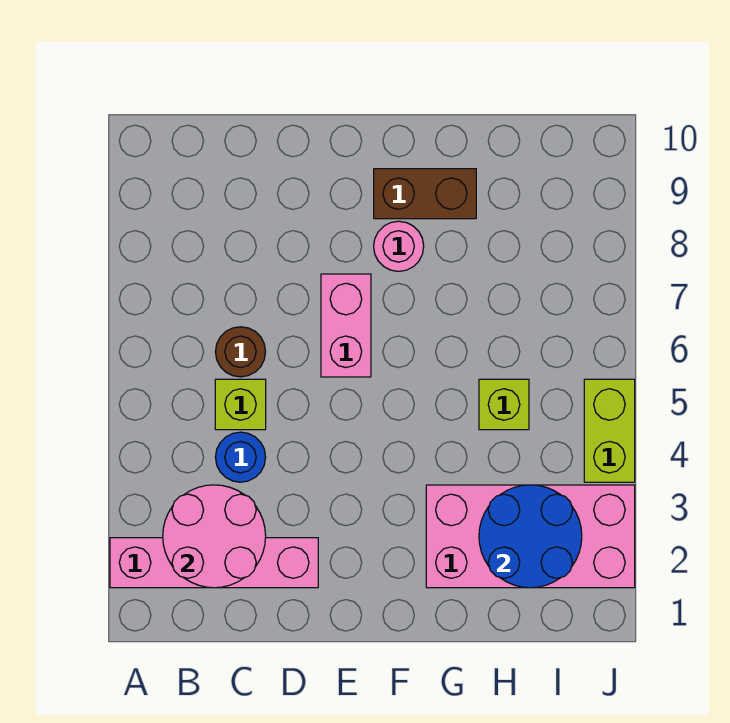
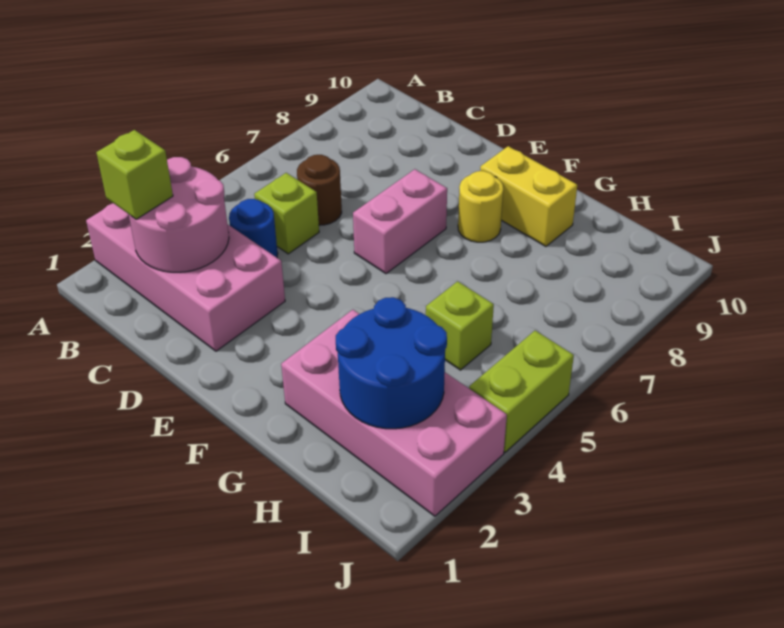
pink 1x4 brick [110,538,318,588] -> pink 2x4 brick [86,203,285,351]
none -> lime 1x1 brick [96,130,173,219]
pink 1x1 round brick [374,221,424,271] -> yellow 1x1 round brick [458,171,503,242]
brown 1x2 brick [374,169,476,219] -> yellow 1x2 brick [480,146,577,246]

